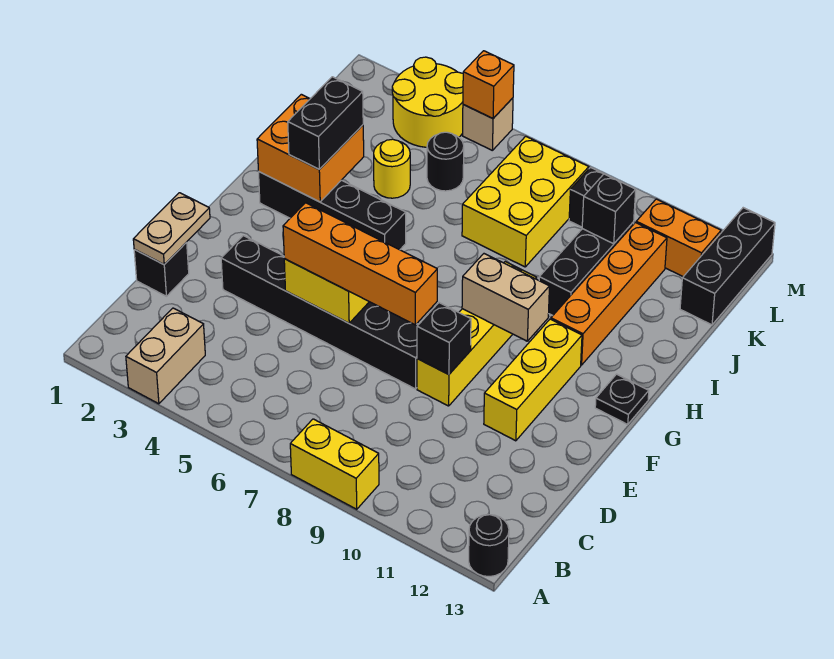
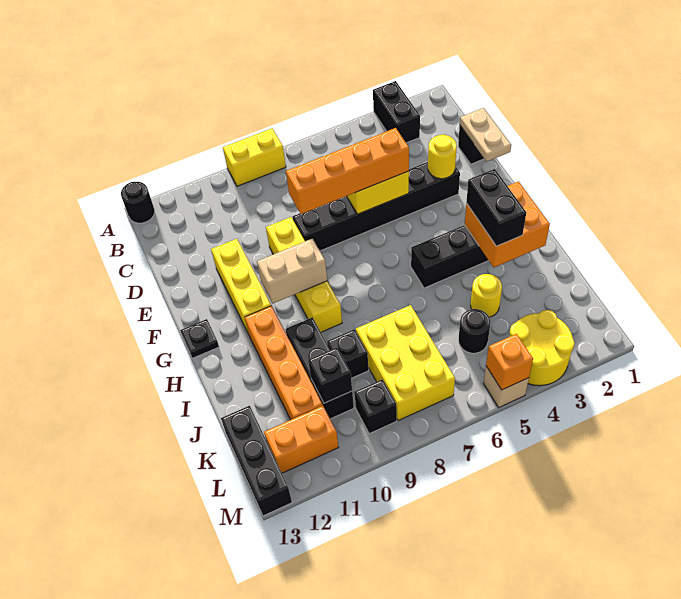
tan 1x2 brick [126,308,205,404] -> black 1x2 brick [373,81,420,143]
none -> yellow 1x1 round brick [428,135,457,179]
black 1x1 brick [417,303,471,374] -> black 1x1 brick moved to [327,329,369,378]

